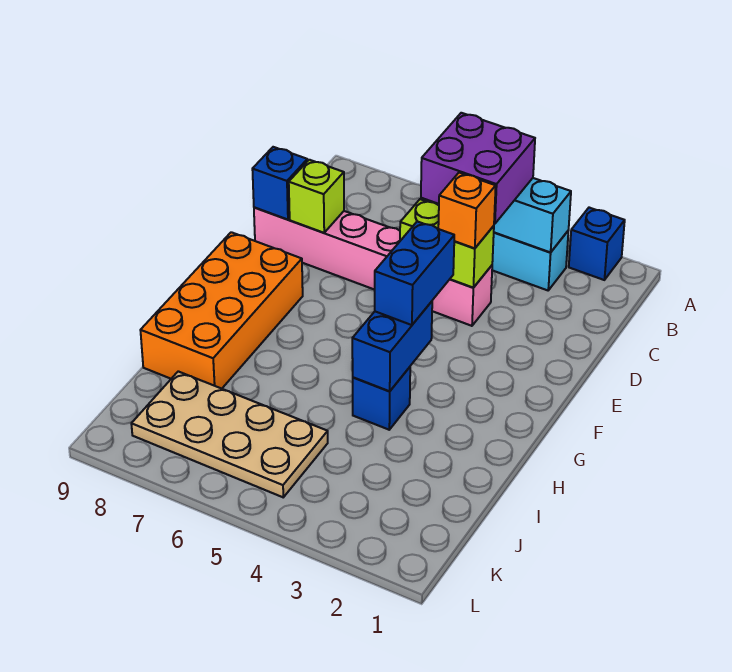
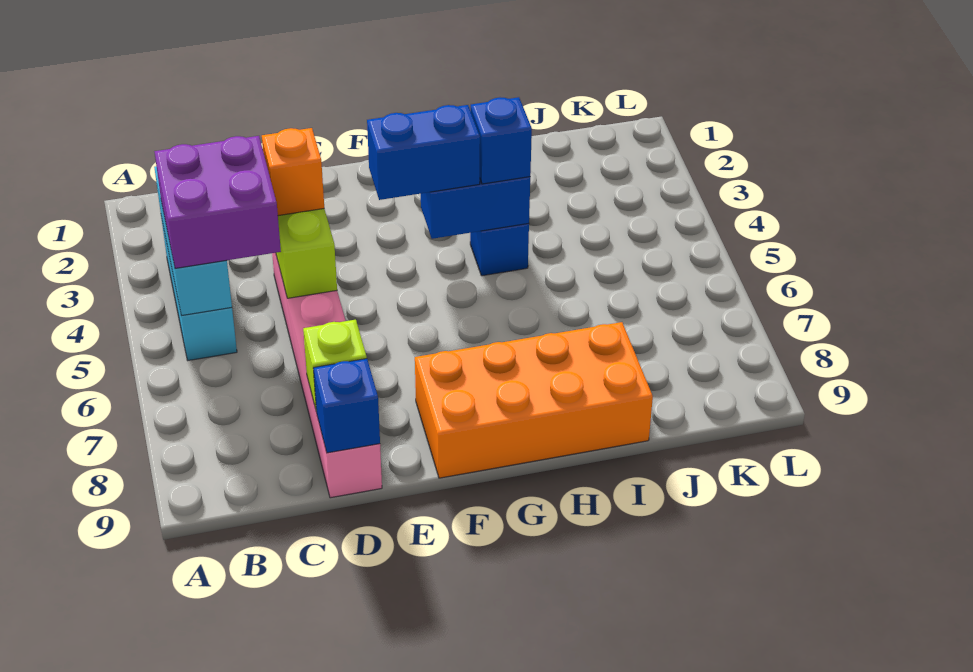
blue 1x1 brick [569,208,625,280] -> blue 1x1 brick moved to [471,97,532,184]
tan 2x4 plate [131,371,328,497] -> none

